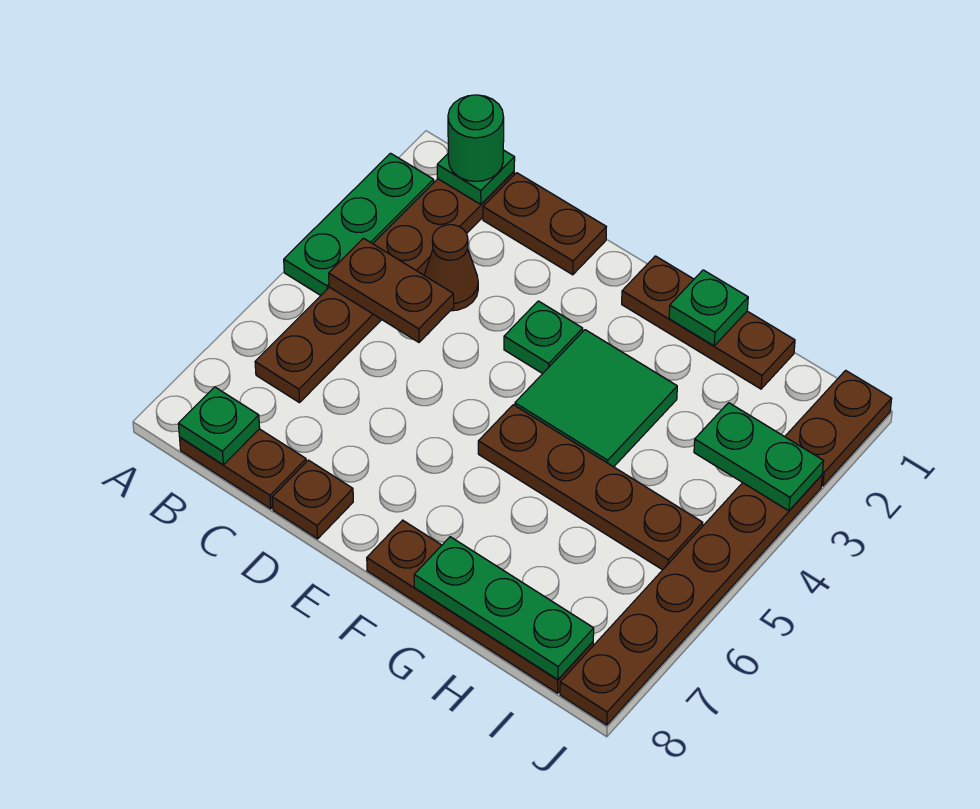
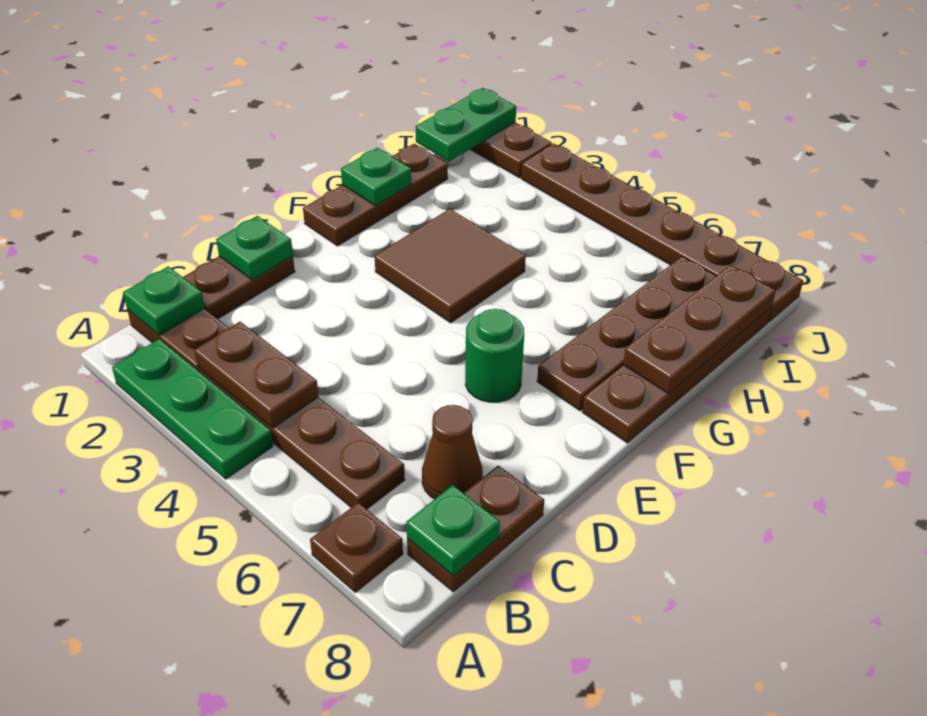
green 1x1 round brick [448,95,504,182] -> green 1x1 round brick moved to [465,309,524,402]
brown 1x2 plate [329,238,454,342] -> brown 1x2 plate turned to [194,322,319,428]
brown 1x1 cone [424,225,478,311] -> brown 1x1 cone moved to [422,405,483,499]
brown 1x1 plate [272,460,353,539] -> brown 1x1 plate moved to [310,502,403,592]
green 1x1 plate [504,301,583,374] -> green 1x1 plate moved to [216,216,293,280]
green 2x2 tile [515,330,677,467] -> brown 2x2 tile [375,209,526,323]
brown 1x4 plate [478,405,703,570] -> brown 1x4 plate moved to [537,256,716,411]
green 1x3 plate [414,537,594,680] -> brown 1x3 plate [623,265,776,394]
green 1x2 plate [694,403,823,511] -> green 1x2 plate moved to [416,88,516,161]

